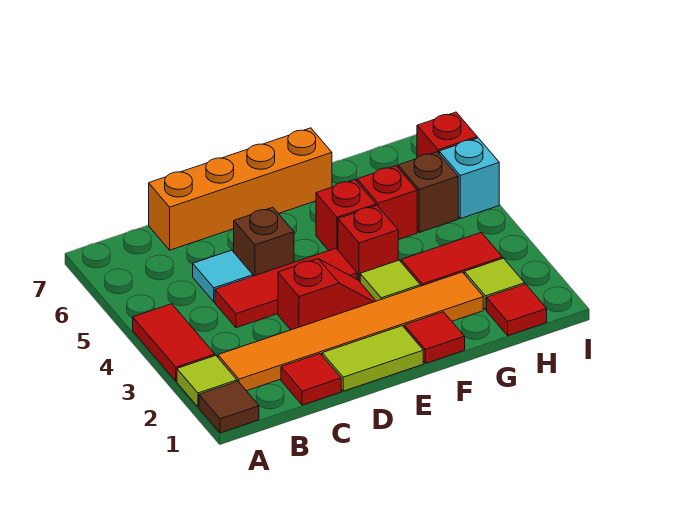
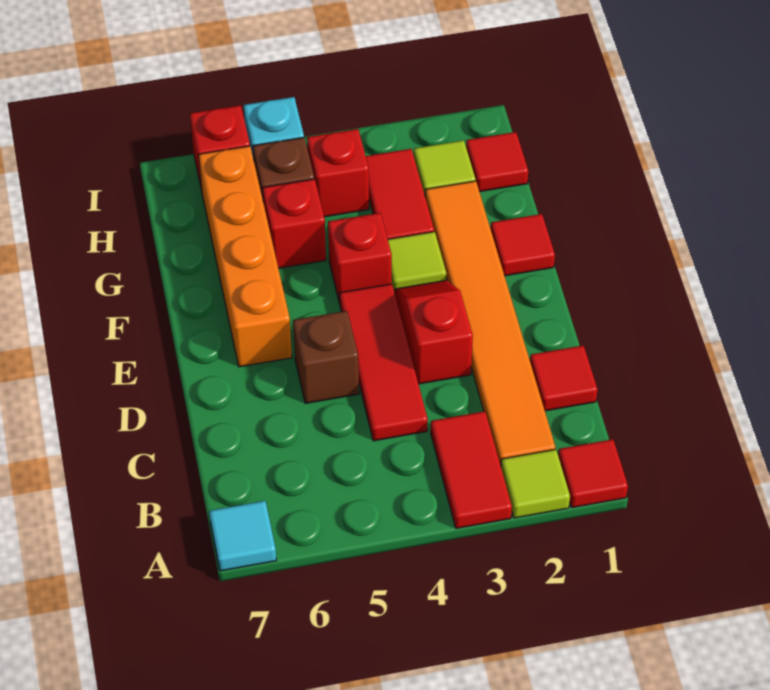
brown 1x1 tile [199,381,259,433] -> red 1x1 tile [558,439,628,508]
red 1x2 tile [133,304,215,381] -> red 1x2 tile turned to [431,411,512,528]
cyan 1x1 tile [193,250,253,302] -> cyan 1x1 tile moved to [209,501,276,571]
orange 1x4 brick [149,128,332,250] -> orange 1x4 brick moved to [198,146,292,367]
lime 1x2 tile [322,326,423,391] -> none
red 1x1 brick [316,180,376,250] -> red 1x1 brick moved to [307,129,369,217]

